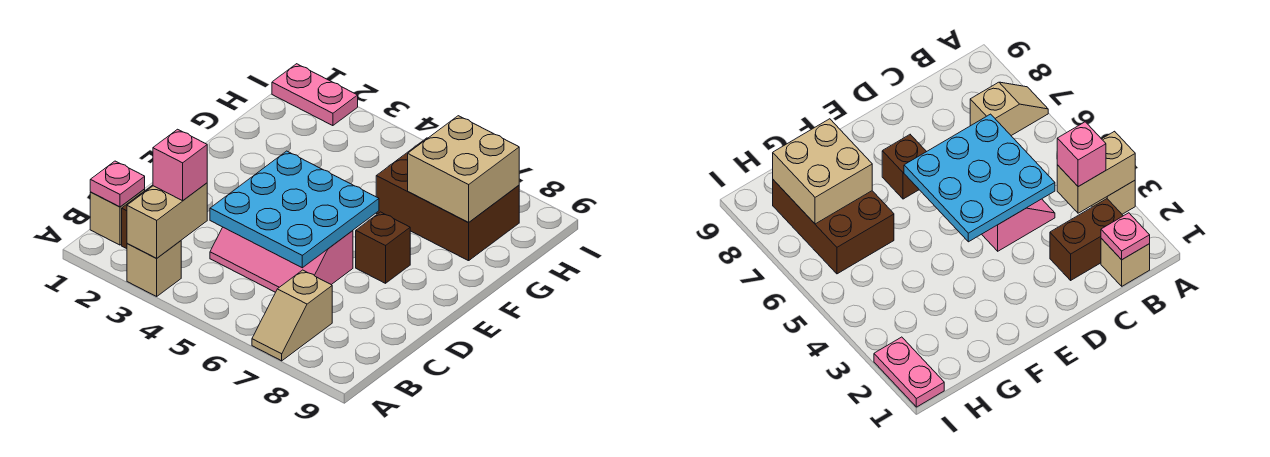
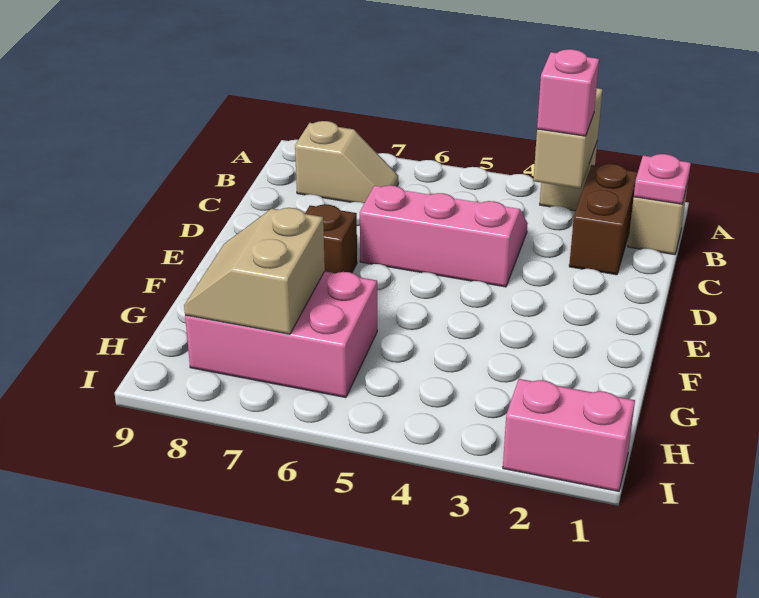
tan 1x2 slope [252,270,332,361] -> tan 1x2 slope turned to [295,121,398,203]
cyan 3x3 plate [210,151,379,268] -> none
brown 2x3 brick [376,138,519,261] -> pink 2x3 brick [185,271,377,398]
tan 2x2 brick [408,116,519,222] -> tan 2x2 slope [184,208,325,334]
pink 1x2 plate [272,64,358,126] -> pink 1x2 brick [503,379,635,491]

